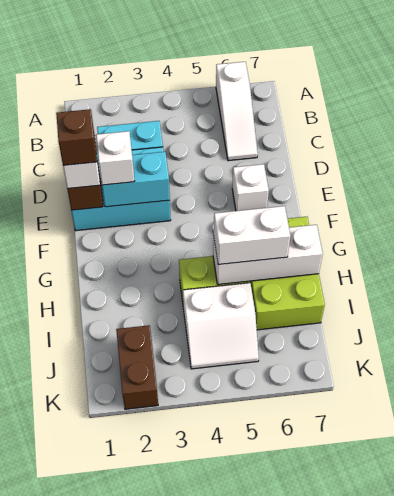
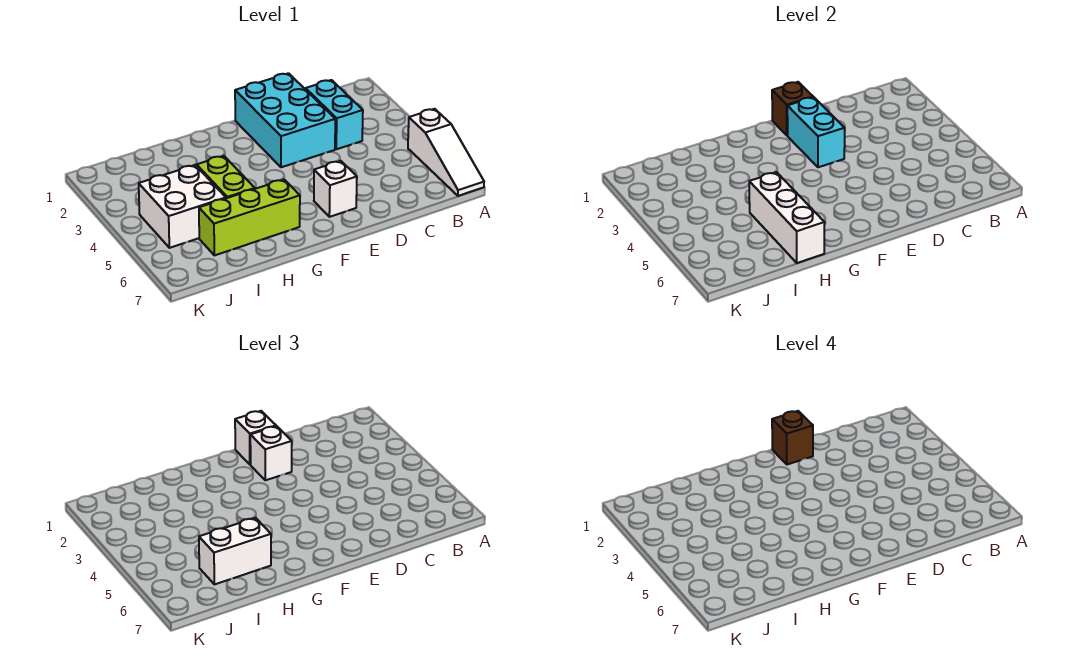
white 1x3 slope [216,62,258,161] -> white 1x3 slope turned to [408,109,484,196]
lime 2x3 brick [250,217,325,330] -> lime 1x3 brick [199,180,300,255]
white 1x2 brick [214,206,290,264] -> white 1x2 brick turned to [199,518,271,584]
white 2x2 slope [183,283,259,369] -> white 2x2 brick [139,165,226,248]
brown 1x2 brick [116,325,158,409] -> none

